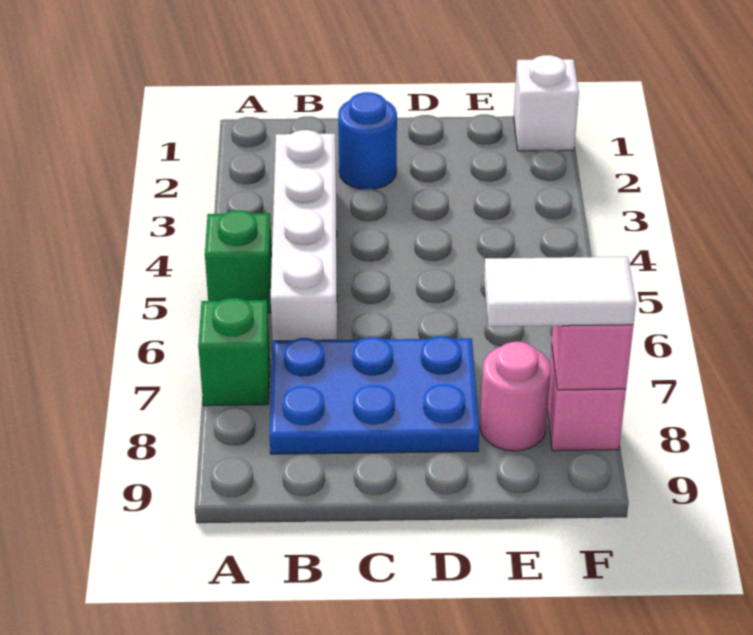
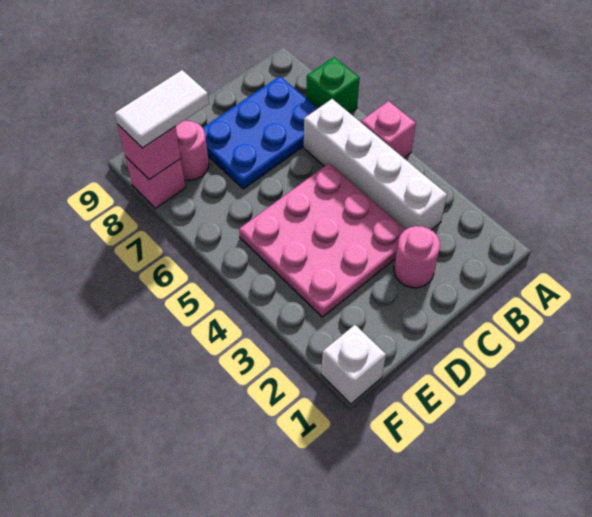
green 1x1 brick [205,210,272,313] -> pink 1x1 brick [361,101,416,158]
blue 1x1 round brick [338,92,397,189] -> pink 1x1 round brick [394,226,440,288]
none -> pink 3x3 plate [239,163,406,317]

